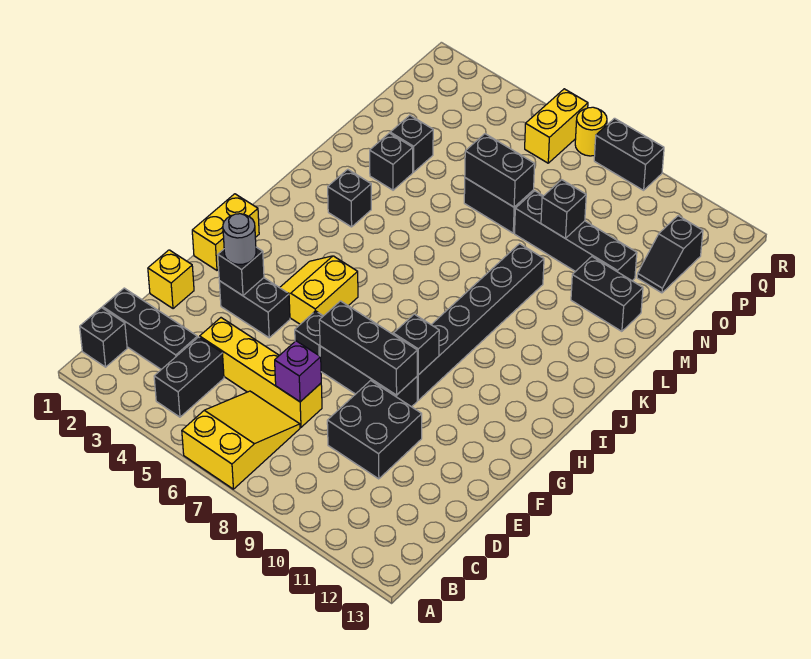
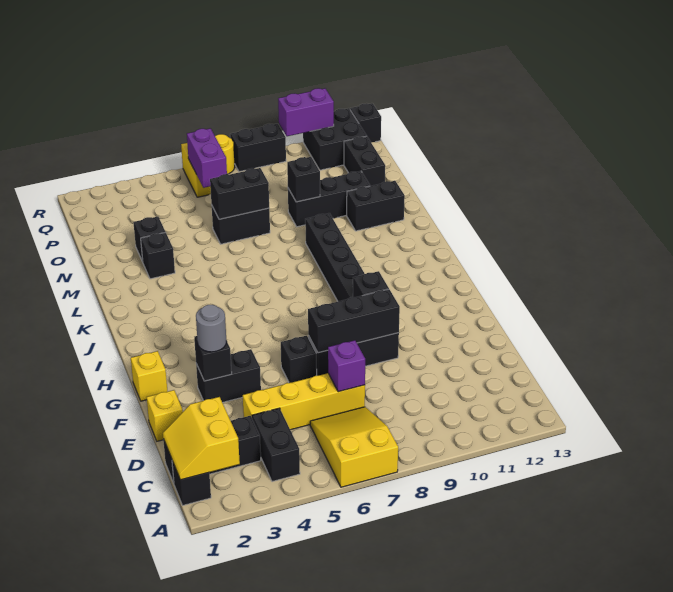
black 2x2 brick [327,380,422,479] -> black 2x2 brick moved to [303,108,366,170]
yellow 1x2 brick [192,194,259,270] -> yellow 1x1 brick [131,351,168,401]
yellow 2x2 slope [280,256,358,324] -> yellow 2x2 slope moved to [163,397,240,480]
black 1x1 brick [328,169,371,227] -> black 1x1 brick moved to [350,103,381,142]
black 1x4 brick [515,191,637,281] -> black 1x3 brick [288,171,370,227]
black 1x2 slope [637,216,703,293] -> black 1x2 brick [344,136,385,186]
none -> purple 1x2 brick [187,128,227,188]
none -> purple 1x2 brick [278,88,334,136]

